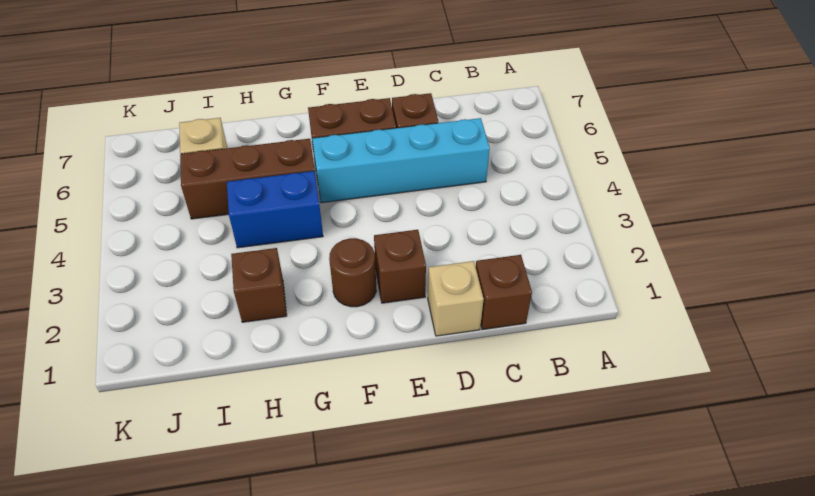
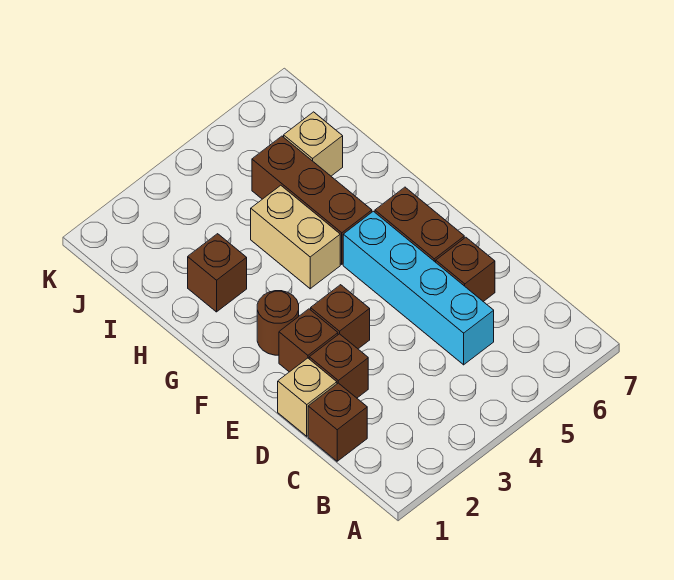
none -> brown 1x1 brick [309,334,368,398]
none -> brown 1x1 brick [311,285,370,349]
blue 1x2 brick [227,171,323,248] -> tan 1x2 brick [251,185,340,289]

